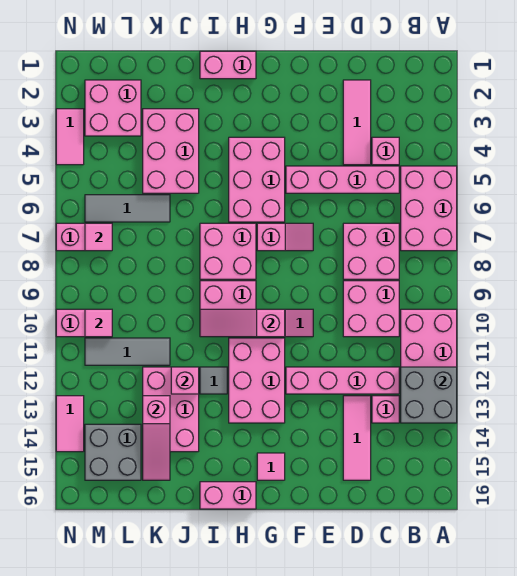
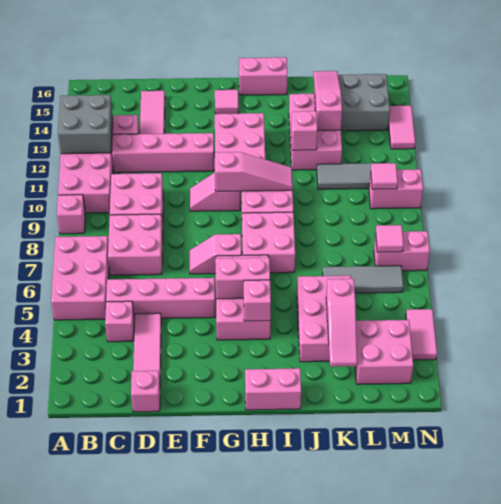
none -> pink 1x1 brick [57,195,85,234]
none -> pink 1x1 brick [131,371,160,412]
none -> pink 1x2 brick [215,258,270,299]
none -> pink 1x1 brick [244,280,271,321]
grey 1x1 tile [200,367,227,394] -> none
none -> pink 1x3 slope [326,279,357,367]

